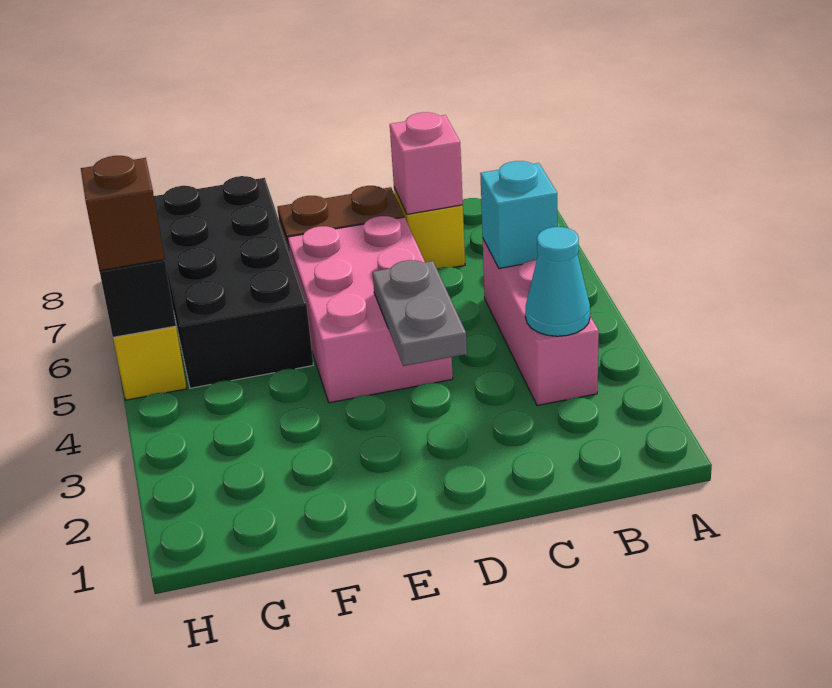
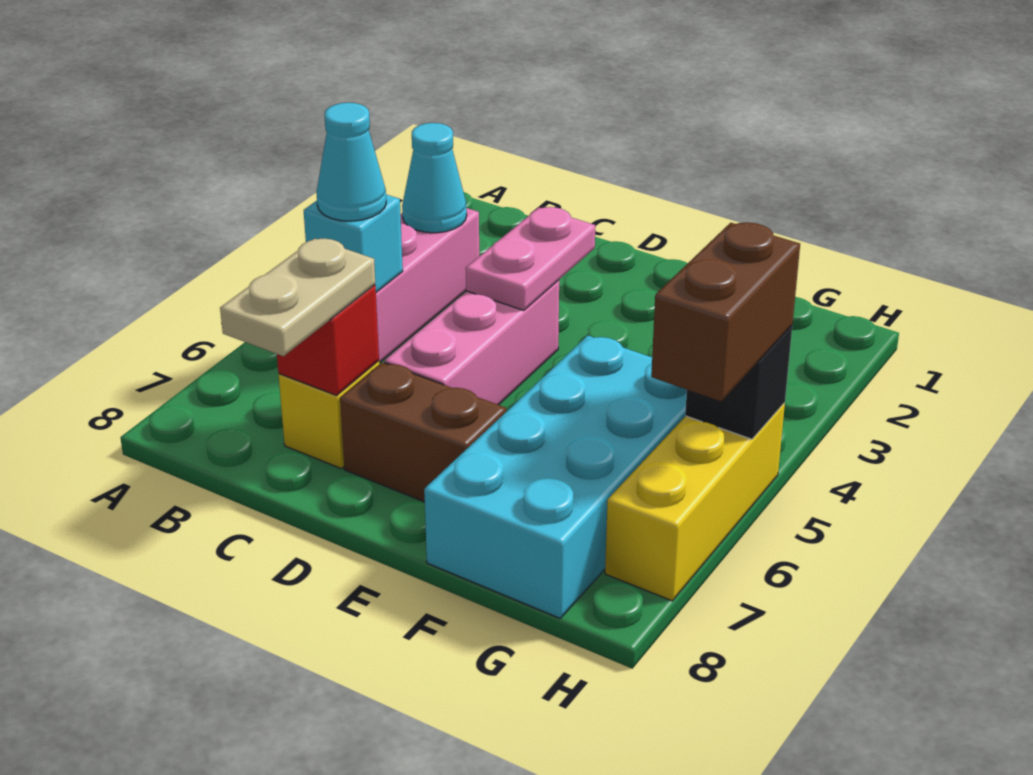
none -> cyan 1x1 cone [316,103,386,221]
pink 1x1 brick [390,112,463,214] -> red 1x1 brick [277,285,379,395]
none -> tan 1x2 plate [220,238,375,356]
grey 1x2 plate [372,260,467,366] -> pink 1x2 plate [466,207,595,310]
pink 2x3 brick [288,216,453,403] -> pink 1x3 brick [384,280,559,405]
black 2x4 brick [154,176,313,388] -> cyan 2x4 brick [424,336,687,618]
brown 1x1 brick [81,156,165,271] -> brown 1x2 brick [651,222,800,401]

